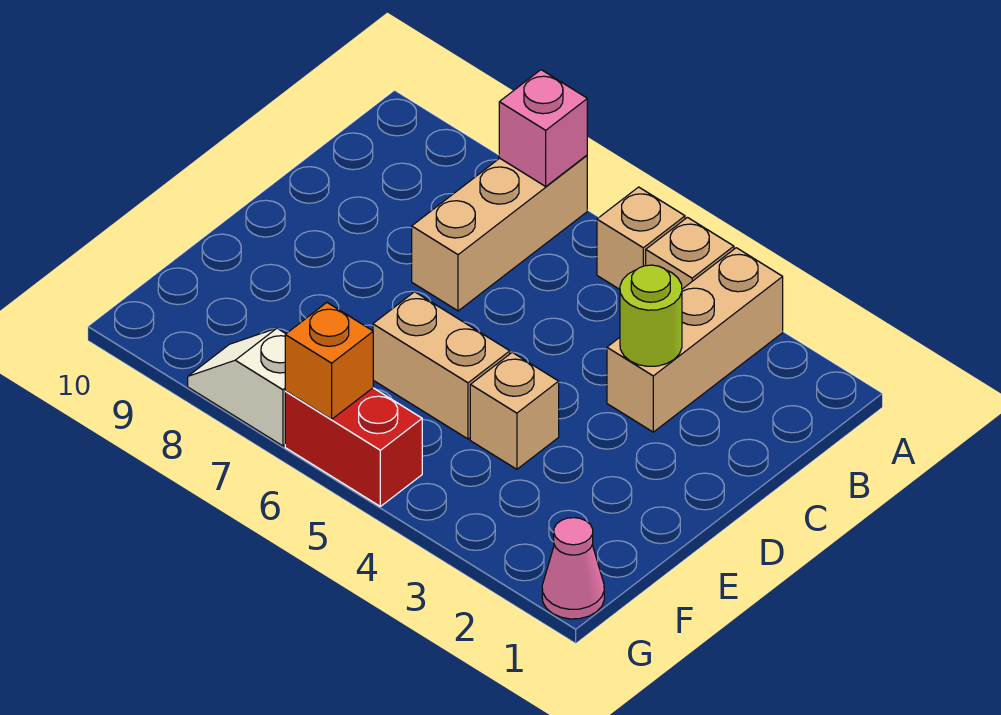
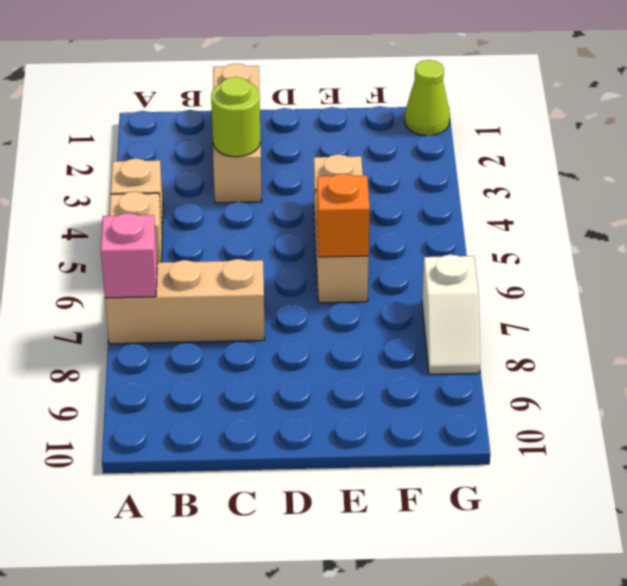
tan 1x3 brick [607,248,783,432] -> tan 1x3 brick turned to [213,64,262,203]
pink 1x1 cone [542,518,604,619] -> lime 1x1 cone [405,60,450,136]
red 1x2 brick [285,388,422,506] -> none
orange 1x1 brick [285,303,373,419] -> orange 1x1 brick moved to [317,174,370,257]

